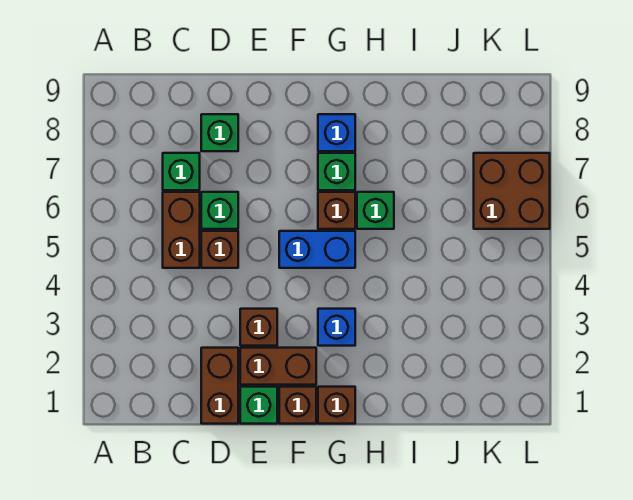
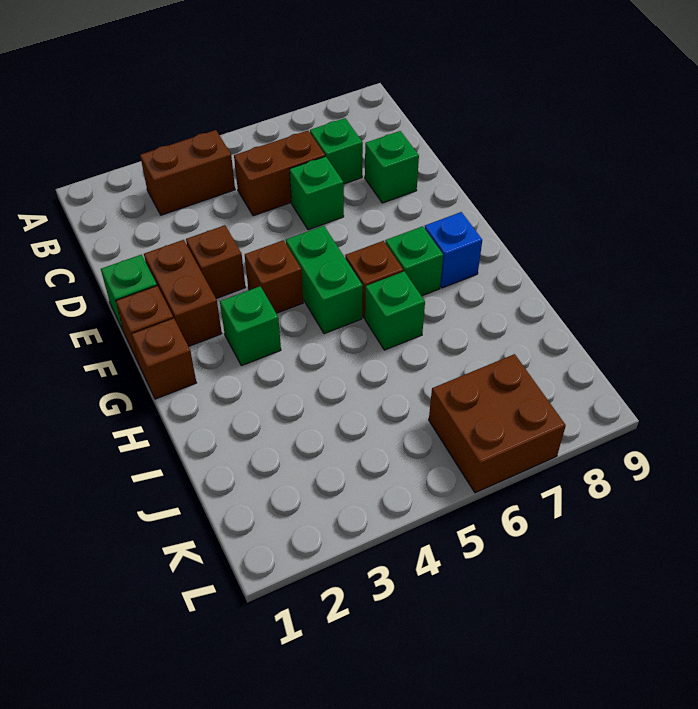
brown 1x2 brick [201,348,238,424] -> brown 1x2 brick moved to [140,130,235,215]
brown 1x1 brick [201,231,238,268] -> brown 1x1 brick moved to [245,240,303,313]
blue 1x2 brick [279,231,355,268] -> green 1x2 brick [286,226,363,334]
blue 1x1 brick [318,309,355,346] -> green 1x1 brick [220,286,281,366]

